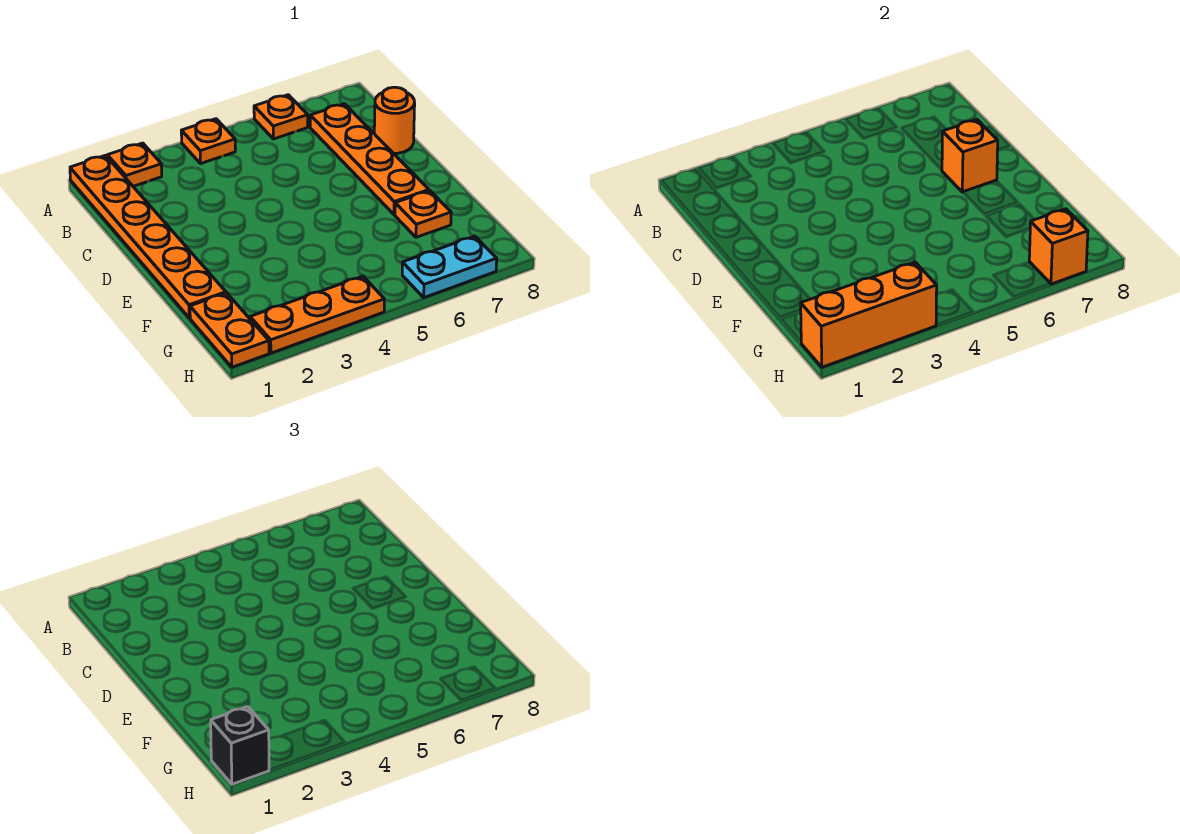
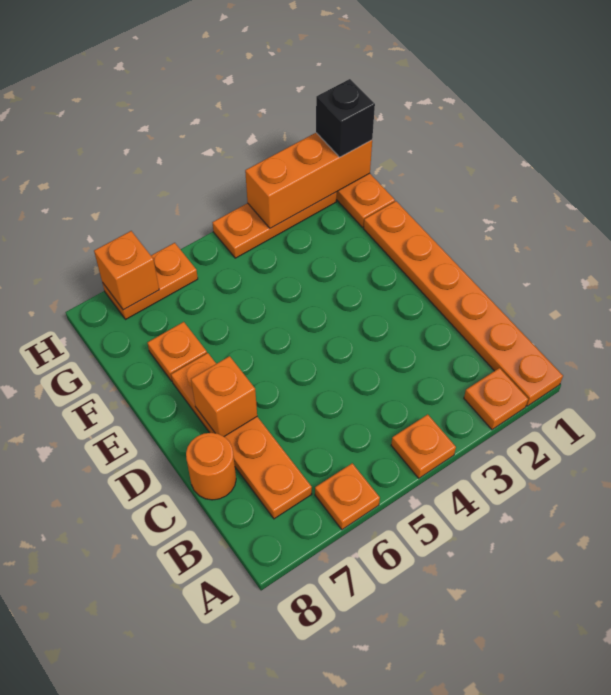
cyan 1x2 plate [402,236,497,298] -> orange 1x2 plate [103,243,198,319]

